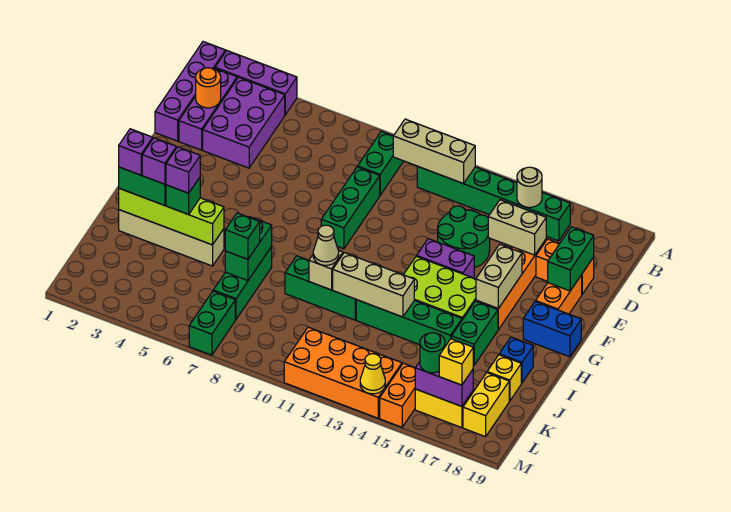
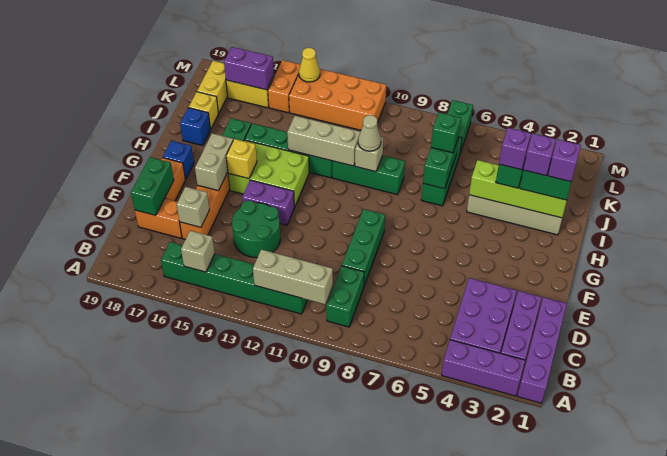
tan 1x1 round brick [517,167,542,207] -> tan 1x1 brick [181,231,215,272]
orange 1x1 round brick [196,68,221,108] -> none
tan 1x2 brick [488,200,546,255] -> tan 1x1 brick [177,187,210,227]
blue 1x2 brick [523,301,581,357] -> blue 1x1 brick [163,141,194,179]
green 1x1 round brick [420,333,445,373] -> none
yellow 1x1 brick [439,339,473,385] -> yellow 1x1 brick moved to [226,139,257,179]

